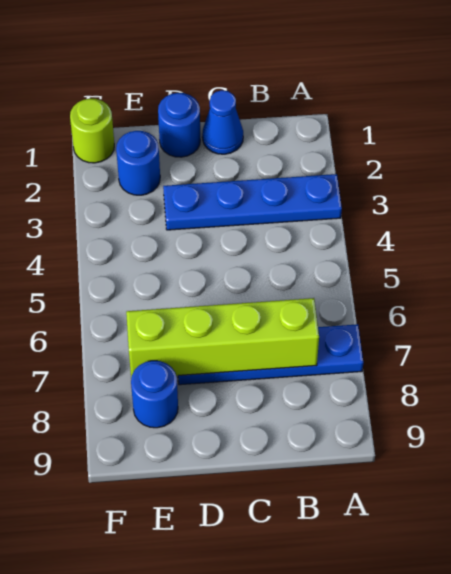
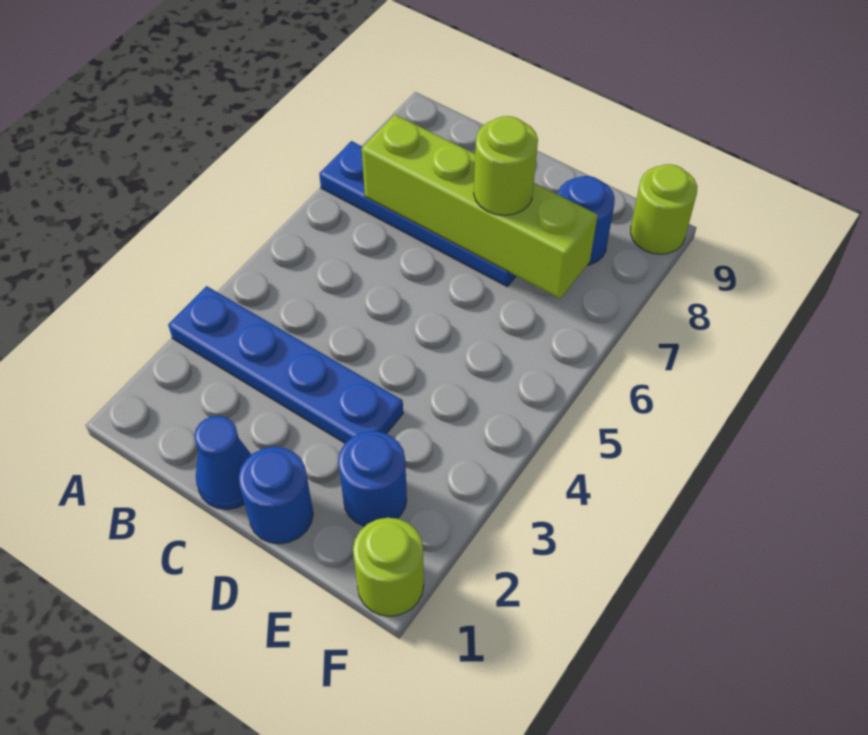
none -> lime 1x1 round brick [474,116,538,215]
none -> lime 1x1 round brick [631,164,697,254]

